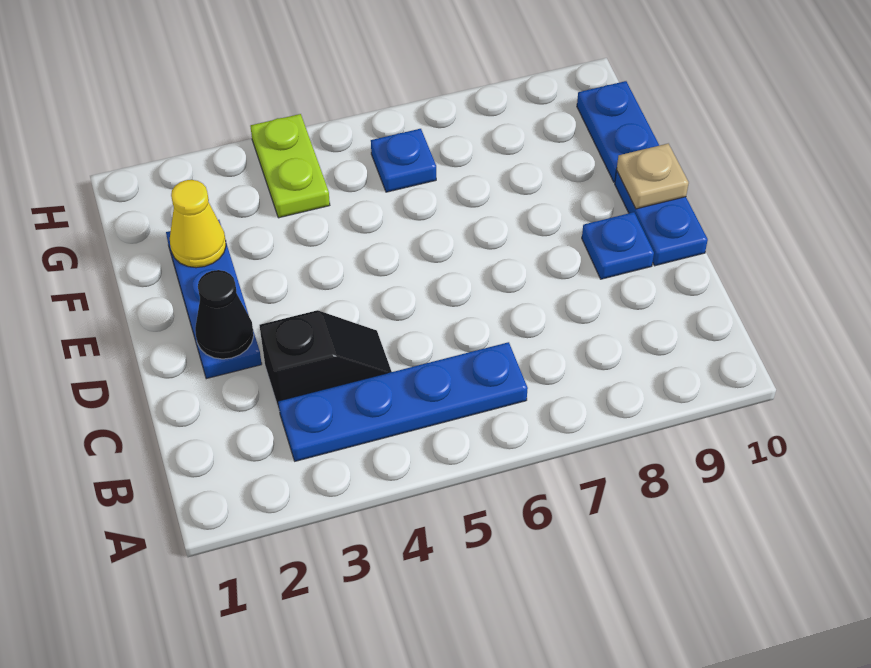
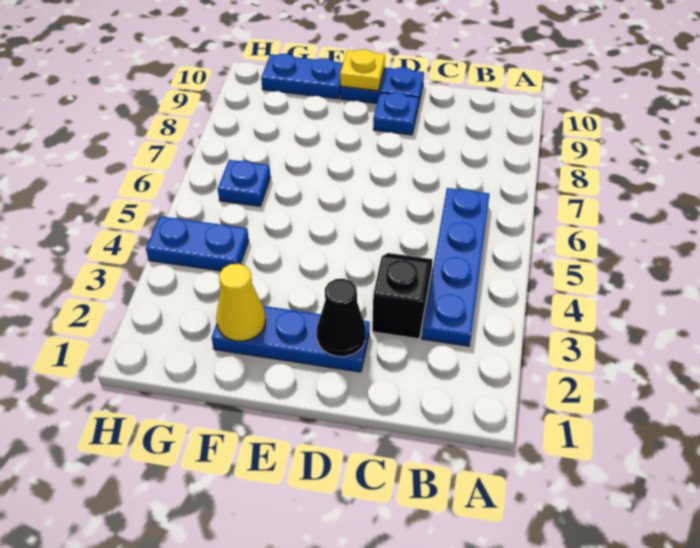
tan 1x1 plate [617,144,689,209] -> yellow 1x1 plate [340,49,385,91]
lime 1x2 plate [251,114,330,218] -> blue 1x2 plate [146,216,249,271]

